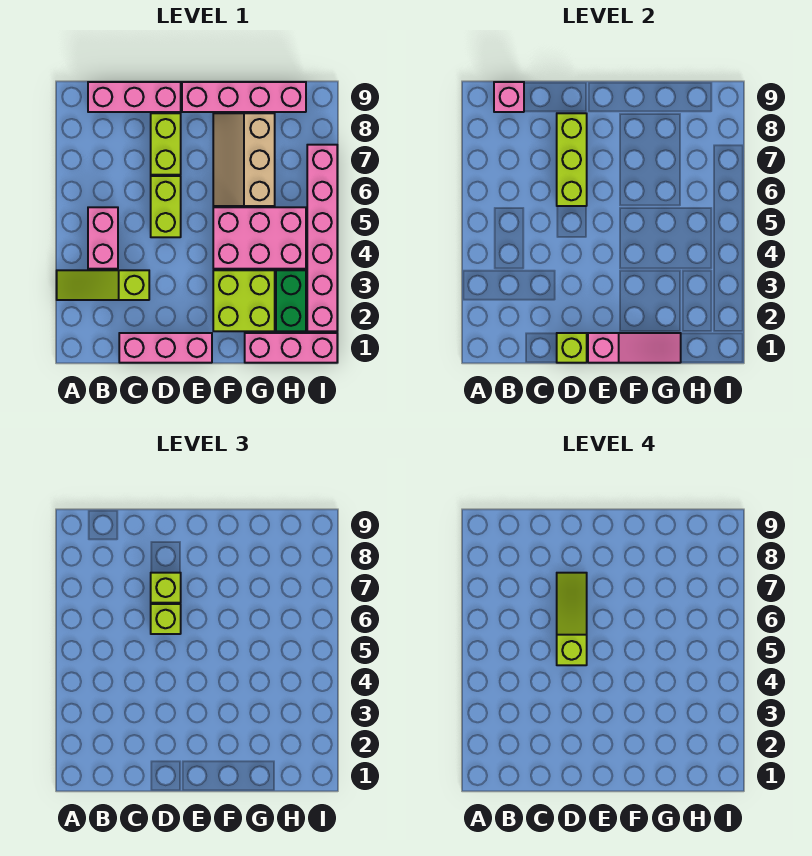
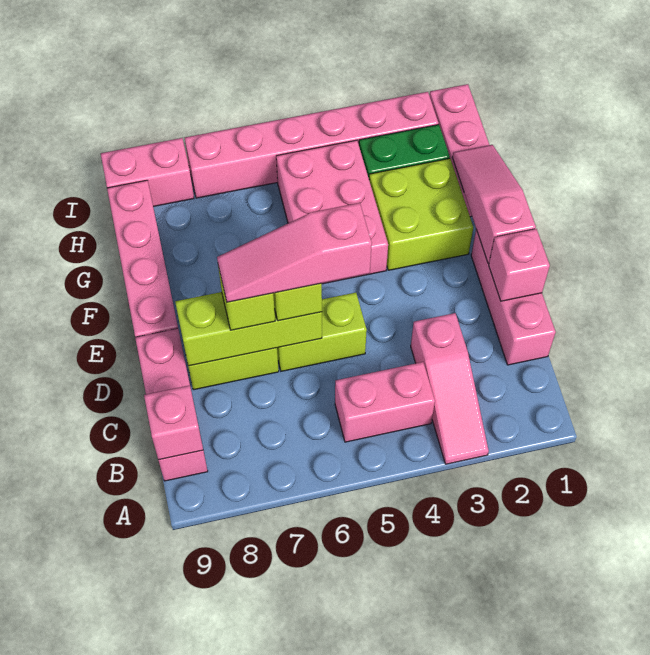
lime 1x3 slope [57,270,149,300] -> pink 1x3 slope [411,313,489,464]
lime 1x1 brick [557,333,587,363] -> pink 1x1 brick [489,229,550,301]
lime 1x3 slope [557,573,587,665] -> pink 1x3 slope [217,203,372,302]
tan 2x3 slope [213,113,275,206] -> none
none -> pink 1x2 brick [101,138,194,207]

